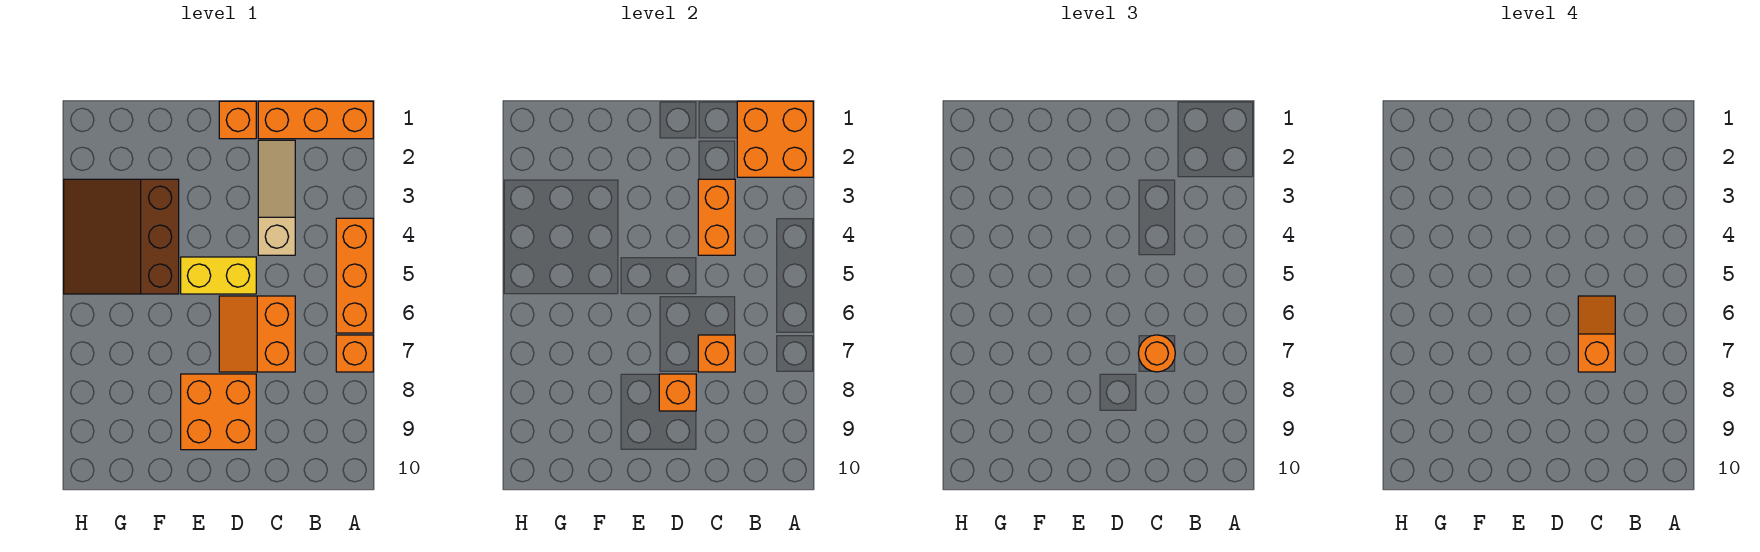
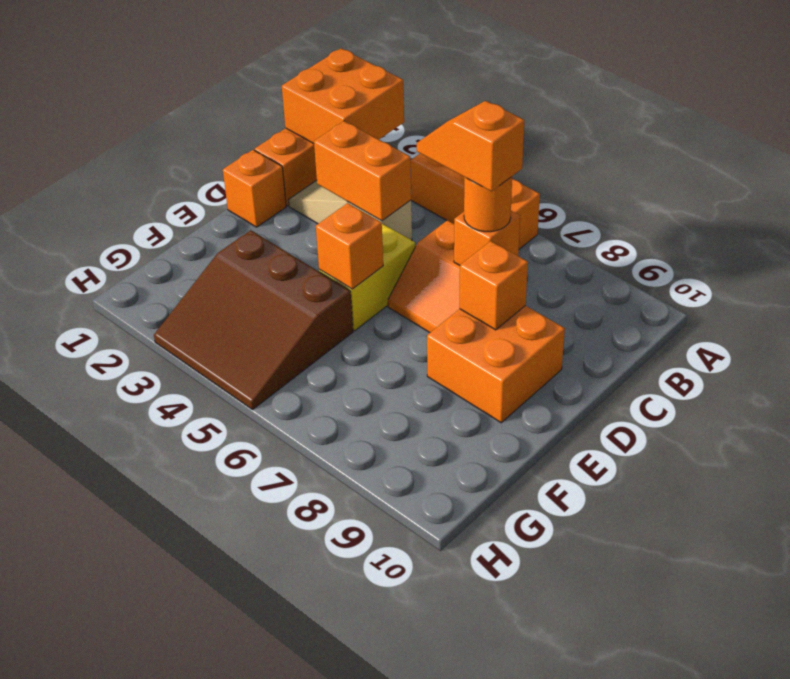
orange 1x1 brick [336,335,373,372] -> orange 1x1 brick moved to [316,203,383,289]

